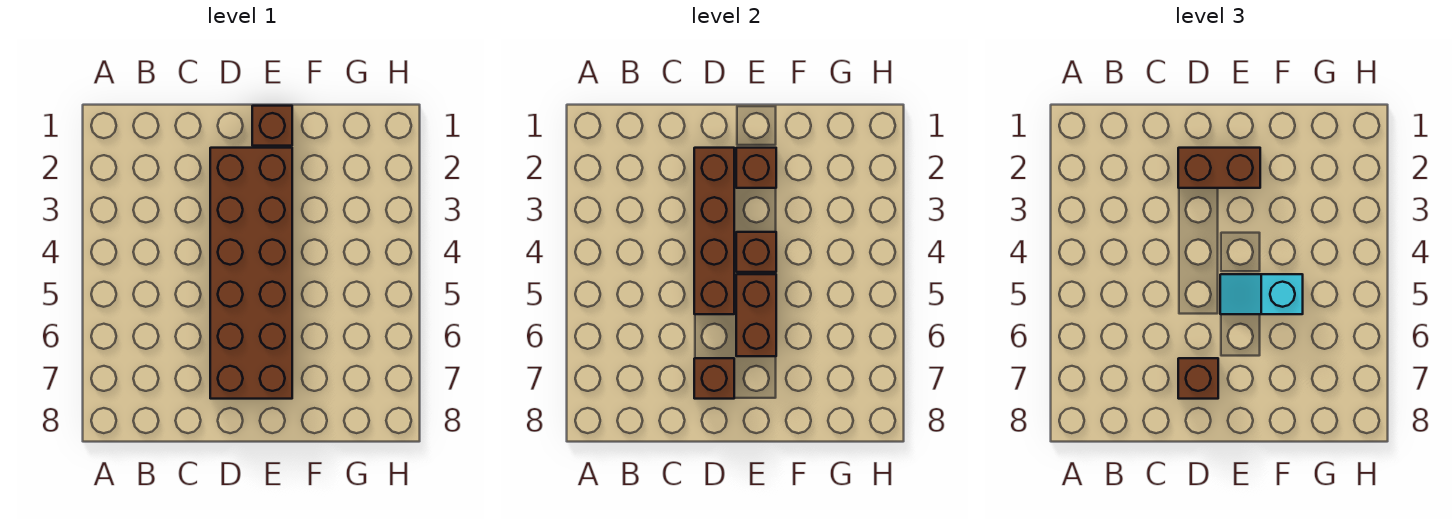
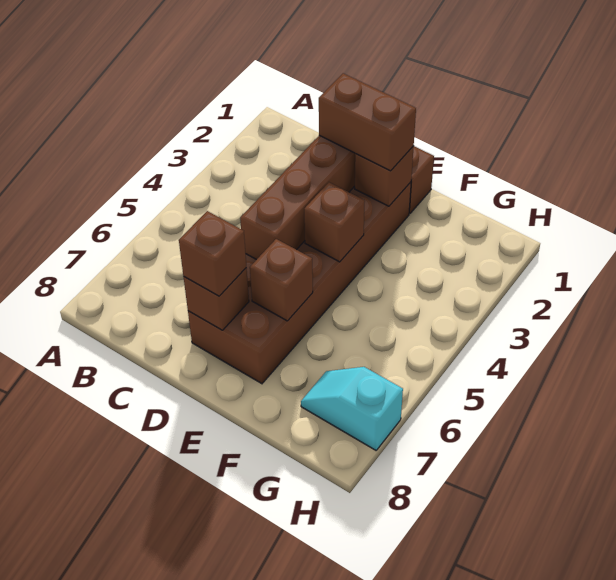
brown 1x2 brick [736,274,776,356] -> brown 1x1 brick [250,239,313,321]
cyan 1x2 slope [1220,274,1303,314] -> cyan 1x2 slope moved to [301,367,403,450]

